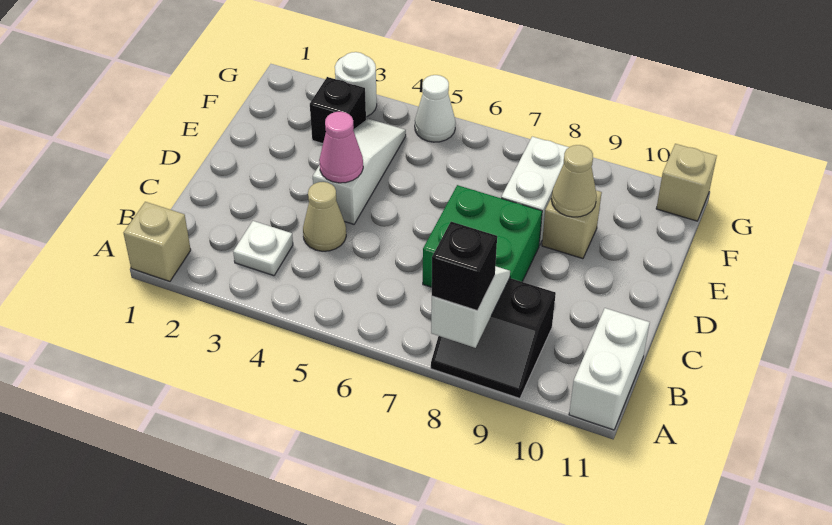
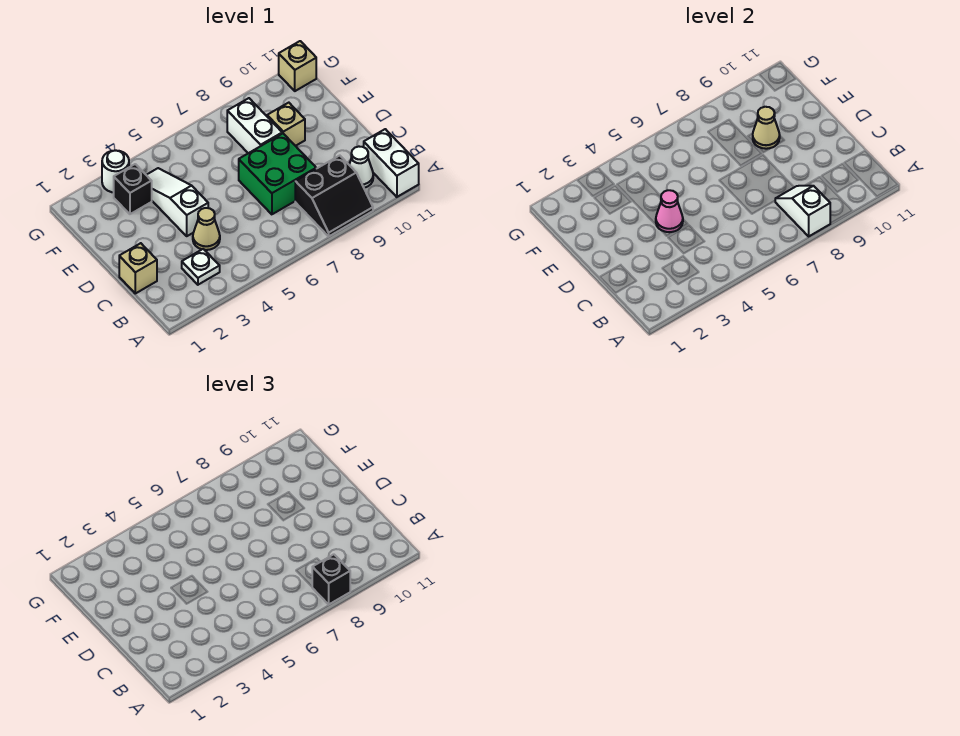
tan 1x1 brick [124,202,191,281] -> tan 1x1 brick moved to [119,243,157,293]
white 1x1 cone [415,75,456,142] -> white 1x1 cone moved to [349,147,373,188]

